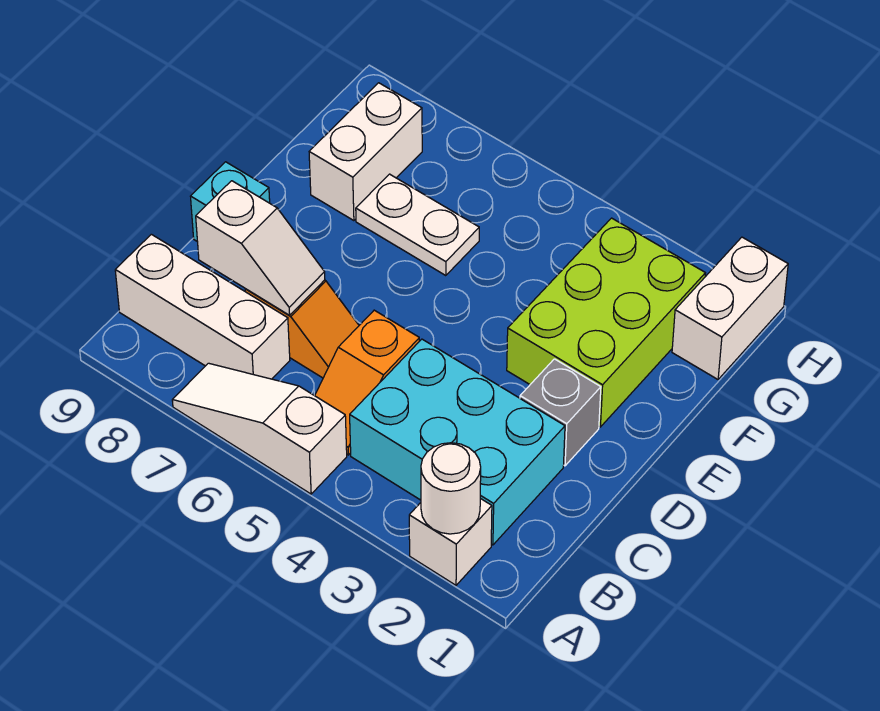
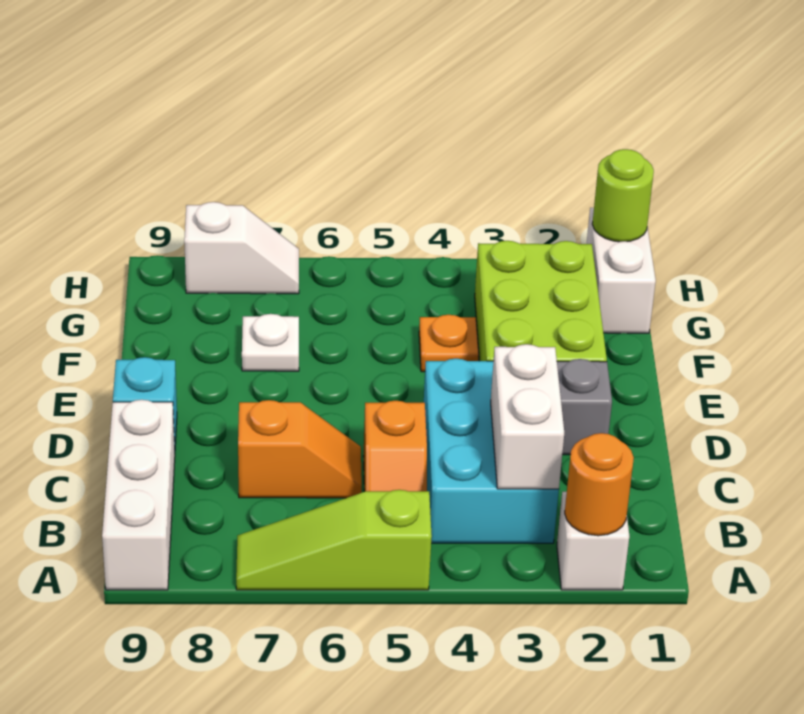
white 1x1 round brick [421,443,481,534] -> orange 1x1 round brick [565,433,634,536]
white 1x3 slope [172,363,347,494] -> lime 1x3 slope [236,490,432,590]
cyan 2x3 brick [350,339,565,545] -> cyan 2x3 brick turned to [424,359,559,543]
white 1x3 brick [115,234,290,379] -> white 1x3 brick turned to [102,400,175,590]
white 1x2 slope [196,181,325,315] -> white 1x2 slope moved to [184,202,299,294]
none -> orange 1x1 plate [419,315,479,372]
white 1x2 plate [356,174,479,276] -> white 1x1 plate [242,314,299,371]
white 1x2 brick [309,83,422,221] -> white 1x2 brick moved to [491,344,564,489]
none -> lime 1x1 round brick [592,149,654,242]

